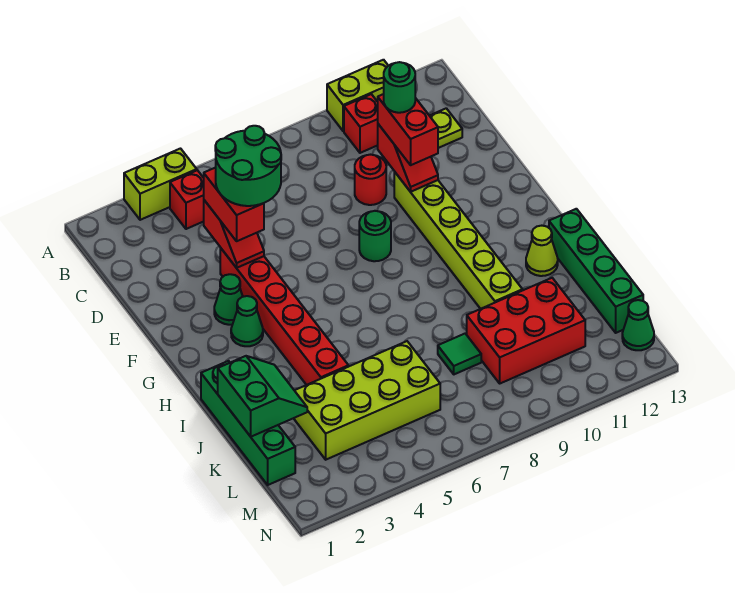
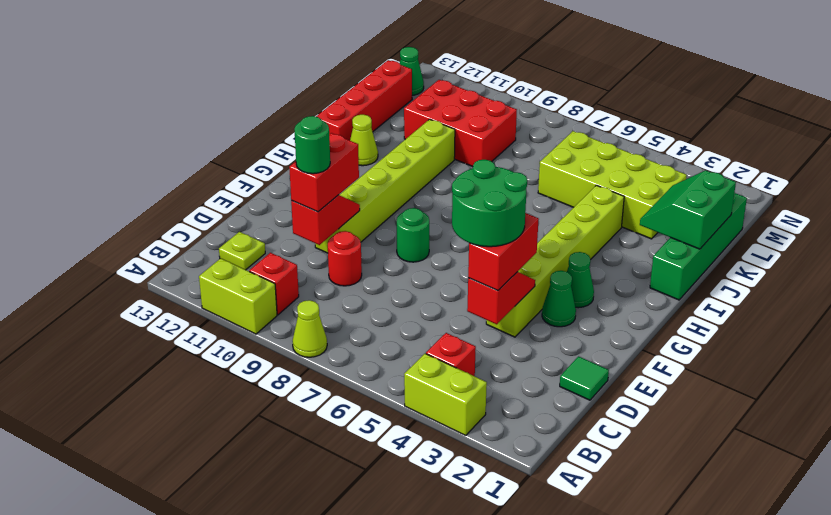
none -> lime 1x1 cone [293,300,327,357]
red 1x6 brick [220,248,348,385] -> lime 1x6 brick [486,185,624,337]
green 1x4 brick [549,209,643,333] -> red 1x4 brick [316,60,412,140]
green 1x1 tile [438,334,481,374] -> green 1x1 tile moved to [560,356,609,400]

